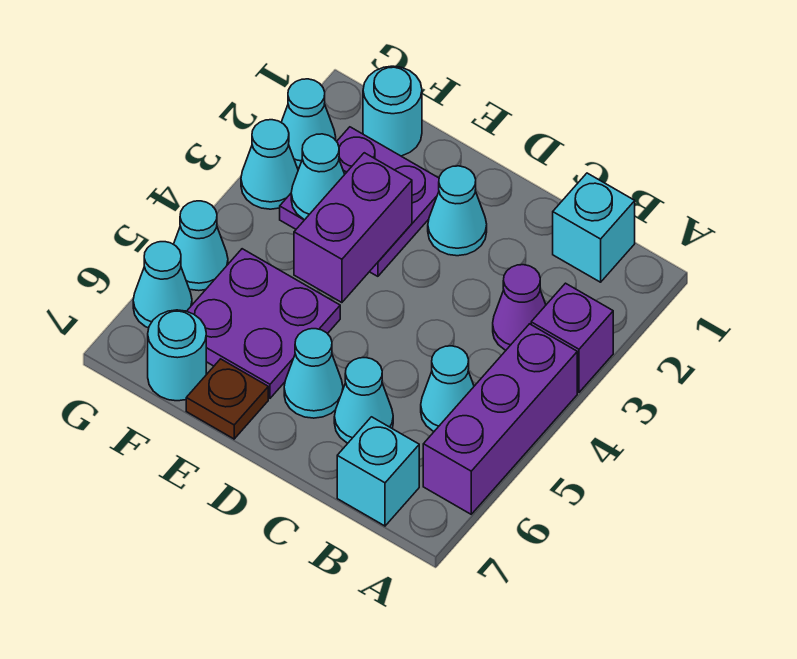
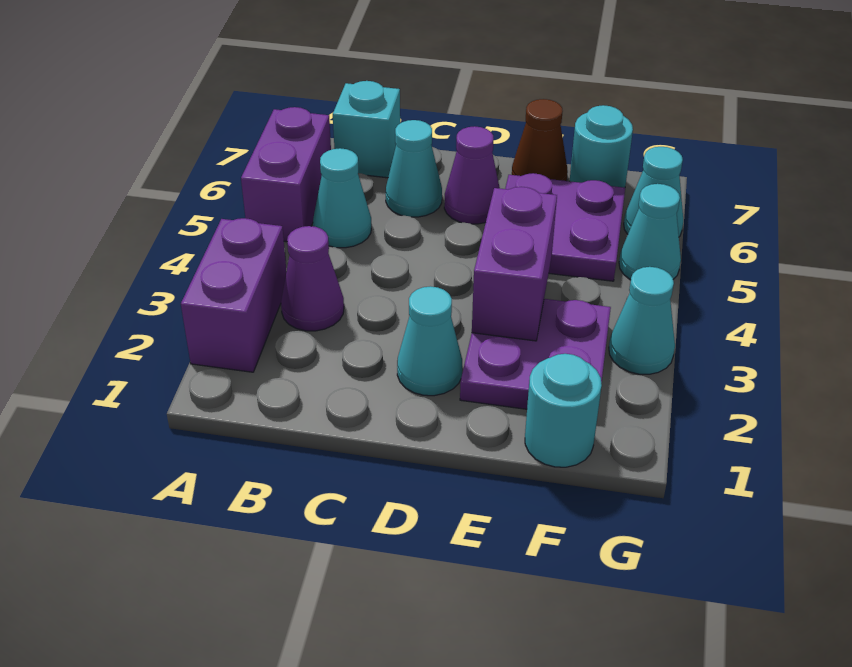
purple 1x1 brick [531,283,613,392] -> purple 1x2 brick [181,218,286,372]
purple 1x3 brick [423,324,577,514] -> purple 1x2 brick [241,107,331,242]
cyan 1x1 brick [553,173,635,282] -> none
cyan 1x1 cone [284,329,343,418] -> purple 1x1 cone [444,126,500,224]
brown 1x1 plate [186,359,268,439] -> brown 1x1 cone [512,99,568,181]
cyan 1x1 cone [291,134,345,220] -> none
cyan 1x1 cone [281,79,336,168] -> none

